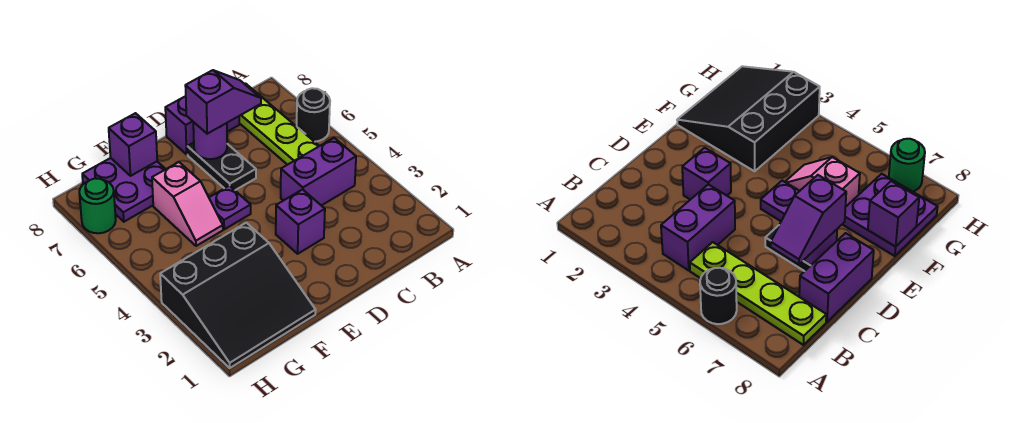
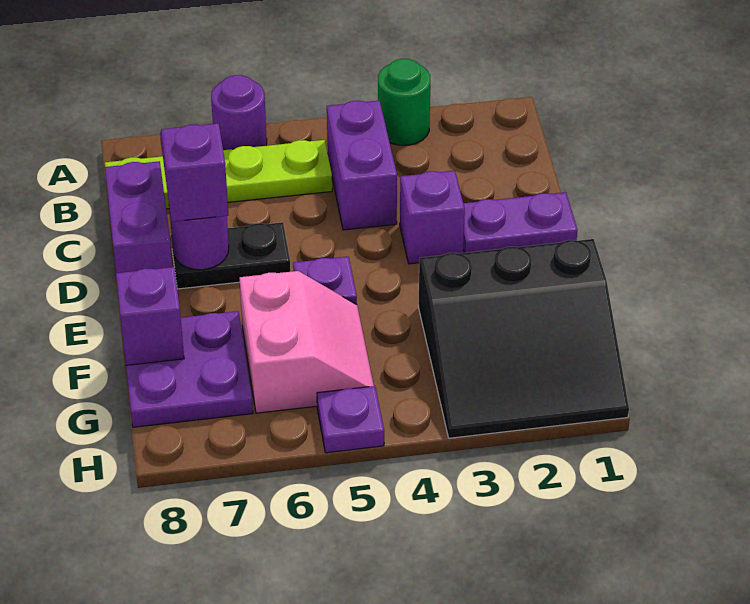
black 1x1 round brick [297,88,330,142] -> purple 1x1 round brick [211,75,267,150]
none -> purple 1x2 plate [463,192,577,253]
black 3x3 slope [160,223,316,368] -> black 3x3 slope turned to [419,239,629,438]
pink 1x2 slope [152,162,223,246] -> pink 2x2 slope [240,271,374,413]
none -> purple 1x1 plate [317,386,384,453]
green 1x1 round brick [79,178,116,233] -> green 1x1 round brick moved to [378,59,430,145]

